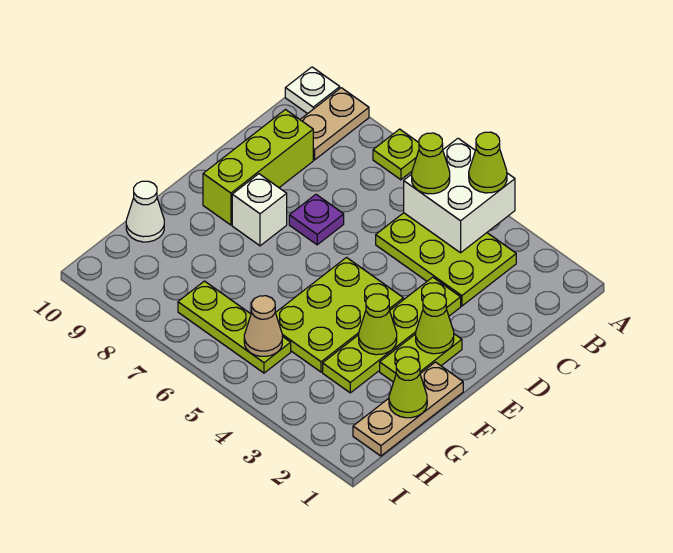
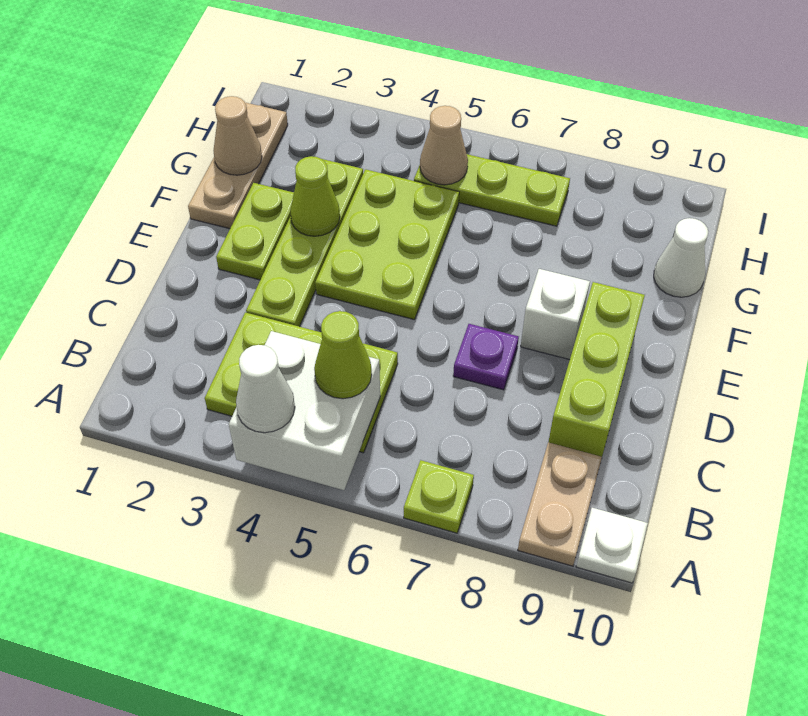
lime 1x1 cone [469,132,507,193] -> white 1x1 cone [236,345,295,433]
lime 1x1 cone [416,293,454,354] -> none
lime 1x1 cone [389,357,427,418] -> tan 1x1 cone [213,96,262,175]

